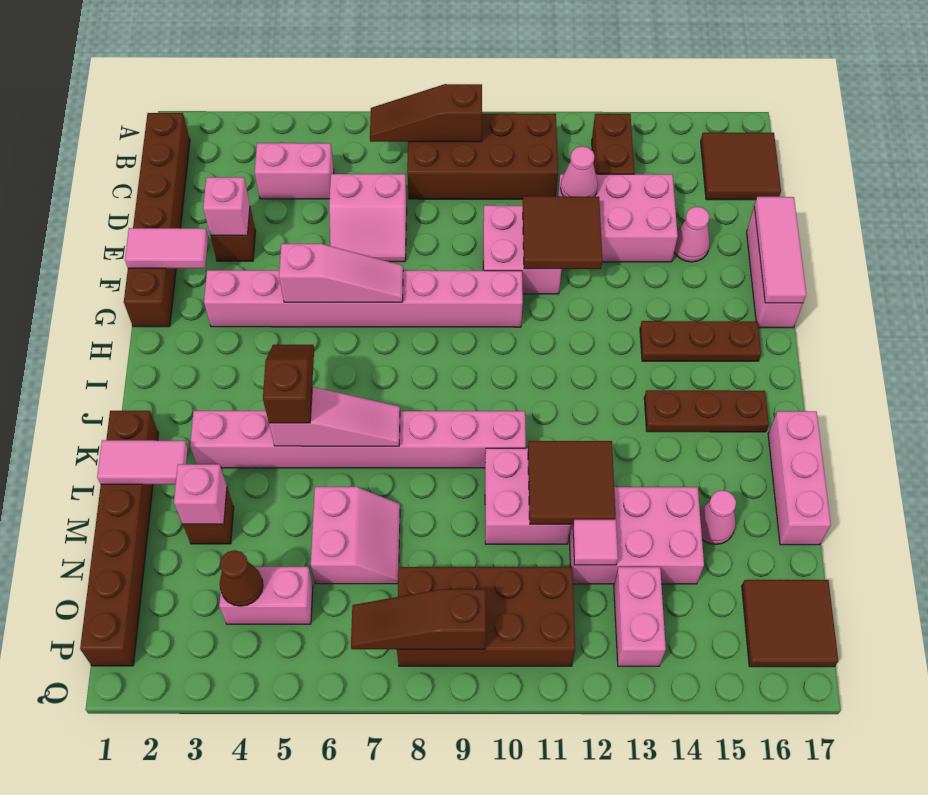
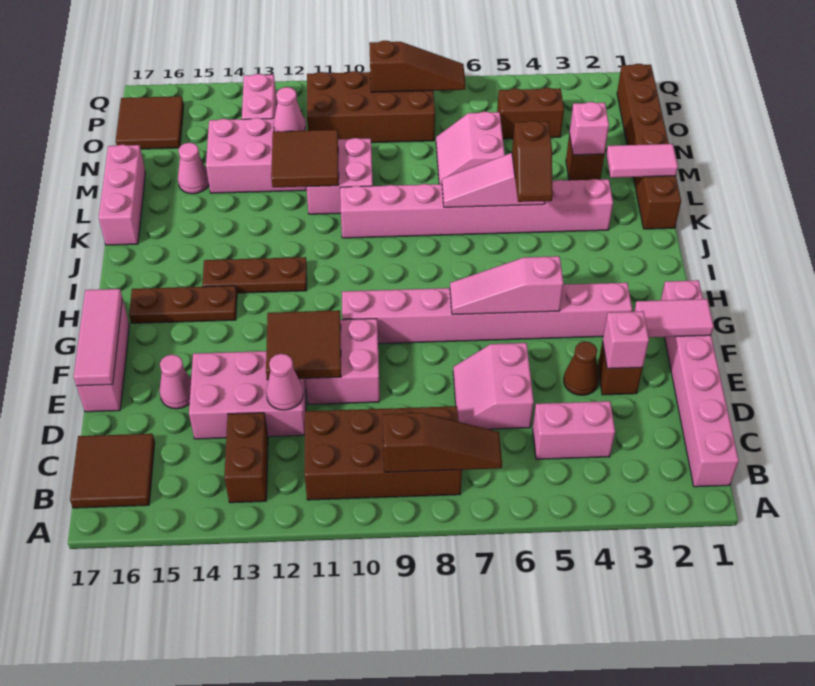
brown 1x6 brick [124,113,190,327] -> pink 1x6 brick [661,280,739,487]
pink 2x2 slope [329,174,407,262] -> pink 2x2 slope turned to [453,343,534,429]
brown 1x3 plate [644,390,769,432] -> brown 1x3 plate moved to [202,257,307,293]
pink 1x1 tile [573,520,618,565] -> pink 1x1 cone [274,87,305,132]
pink 1x2 brick [219,567,313,624] -> brown 1x2 brick [497,88,564,139]
brown 1x1 cone [220,550,263,606] -> brown 1x1 cone moved to [564,342,599,395]

